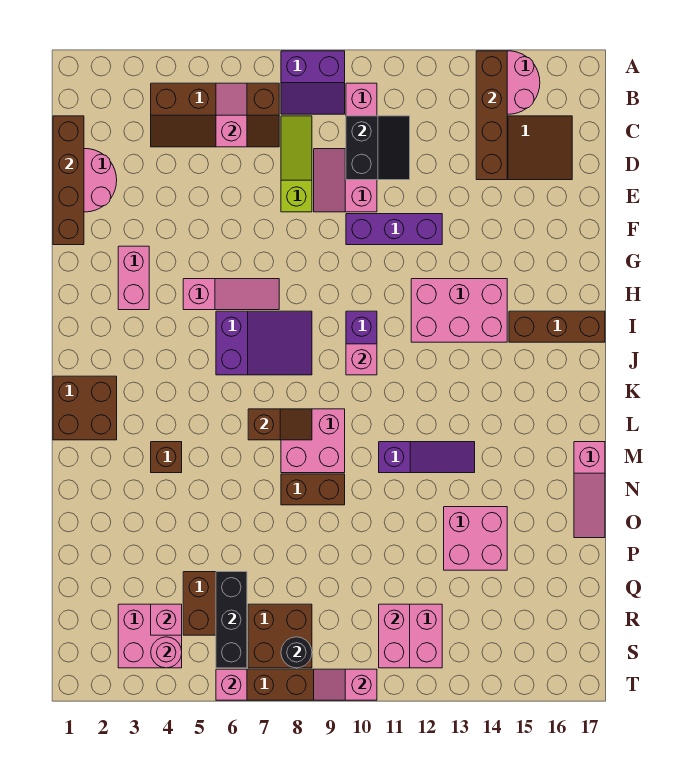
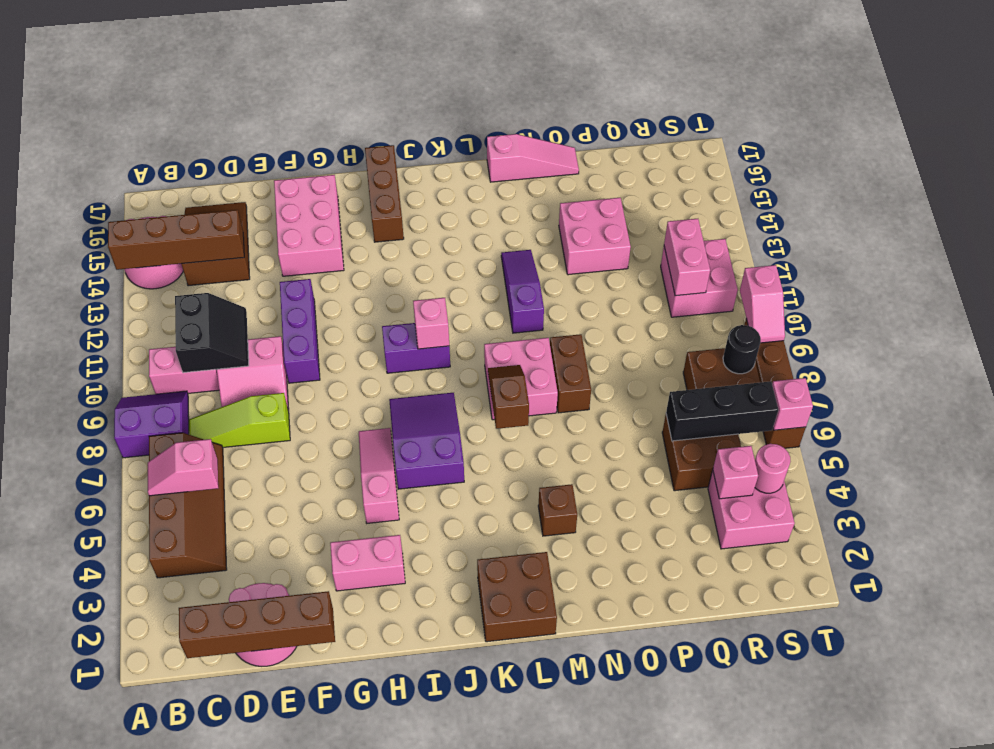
purple 2x2 slope [281,51,345,114] -> purple 2x2 slope turned to [114,391,189,458]
black 2x2 slope [346,116,410,180] -> black 2x2 slope turned to [175,293,249,373]
pink 2x3 brick [411,279,507,342] -> pink 2x3 brick moved to [274,175,344,276]
pink 1x2 brick [379,604,410,668] -> pink 1x2 brick turned to [664,219,710,296]

